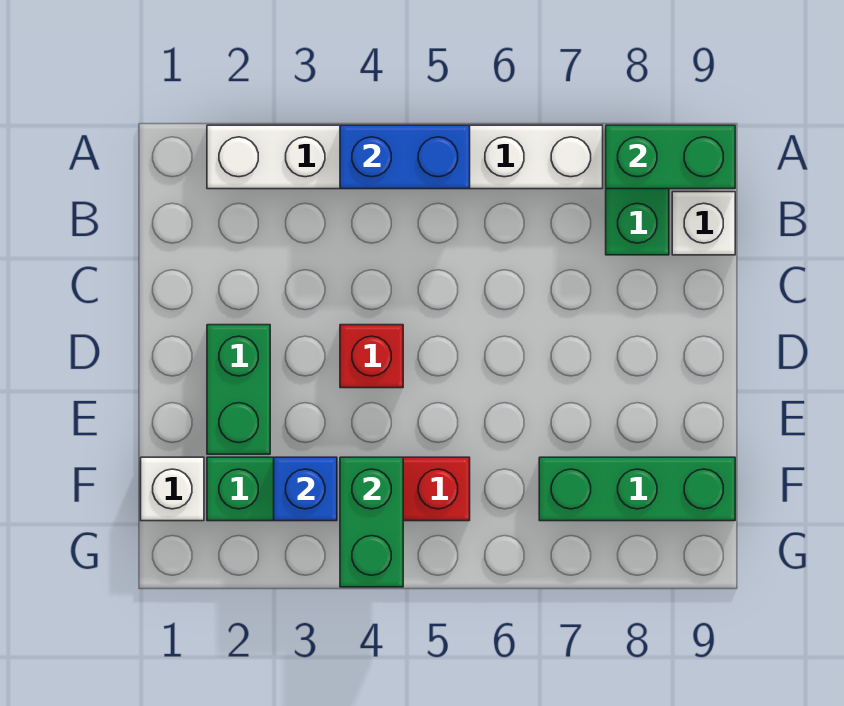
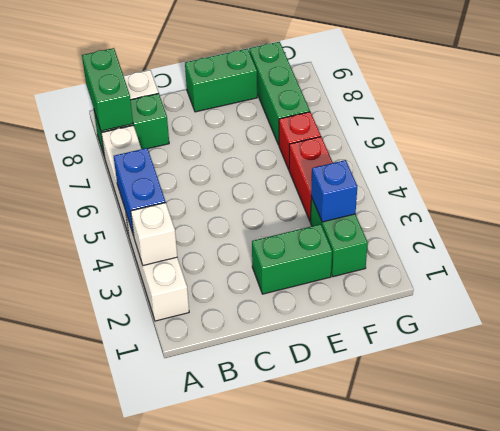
red 1x1 brick [340,325,403,388] -> red 1x1 brick moved to [279,112,321,169]
white 1x1 brick [141,457,204,521] -> white 1x1 brick moved to [131,203,177,265]
green 1x2 brick [340,457,403,587] -> green 1x2 brick moved to [185,49,257,112]

